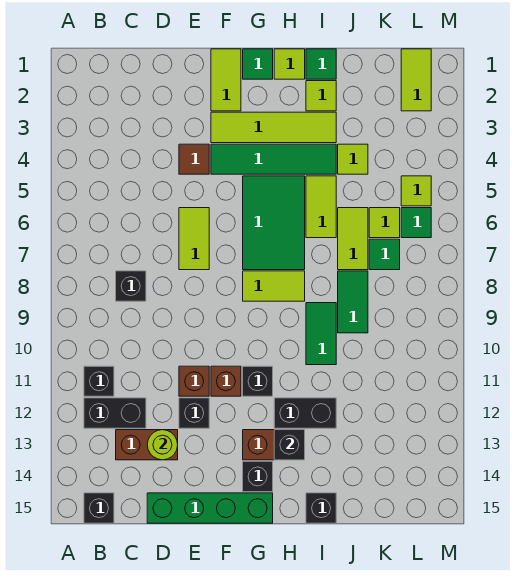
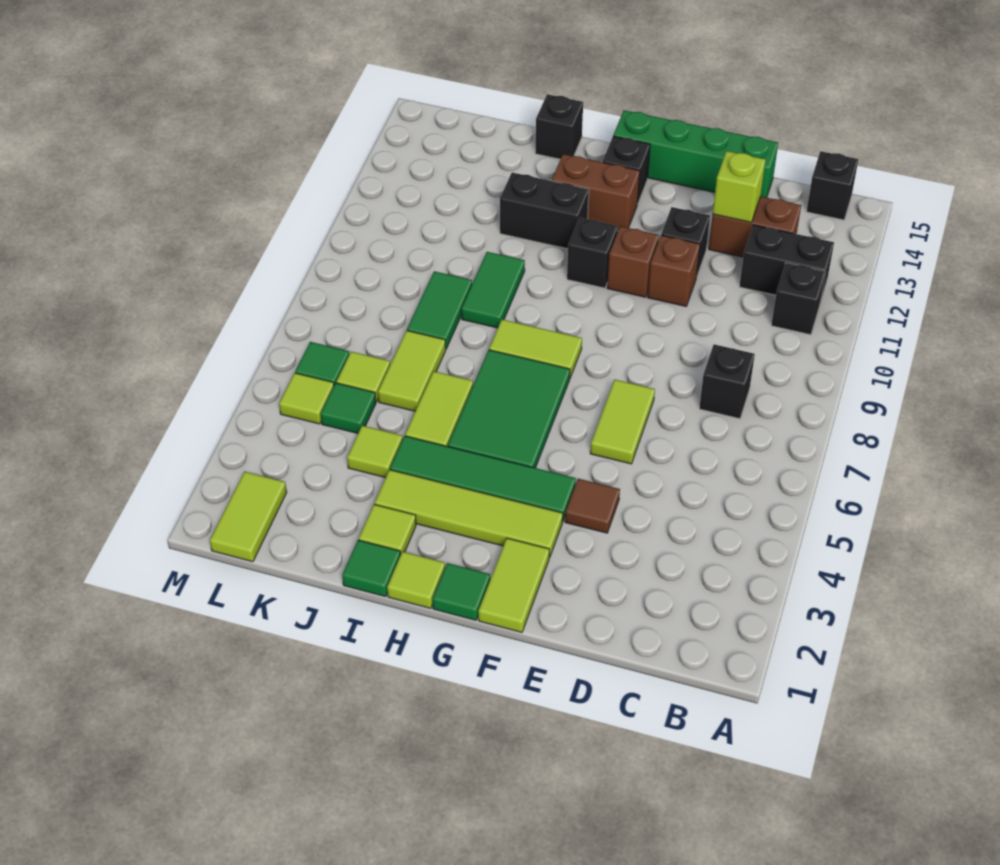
lime 1x1 round brick [147,430,178,460] -> lime 1x1 brick [713,151,766,222]
black 1x1 brick [274,430,305,460] -> none
green 1x1 tile [369,239,400,270] -> green 1x1 tile moved to [321,383,376,433]

